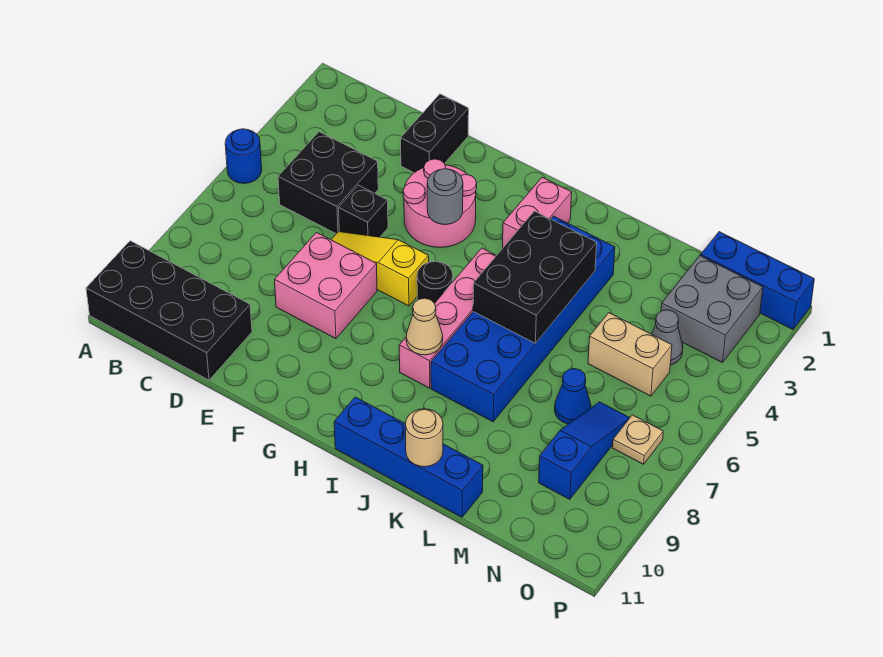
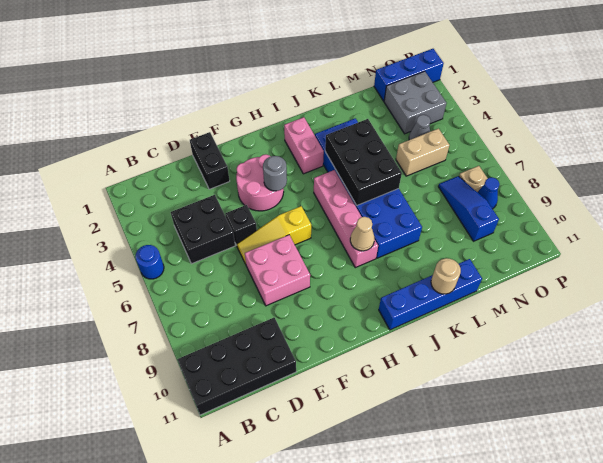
black 1x1 round brick [417,261,453,303] -> none
blue 1x1 cone [555,369,591,424] -> blue 1x1 cone moved to [478,177,499,209]

